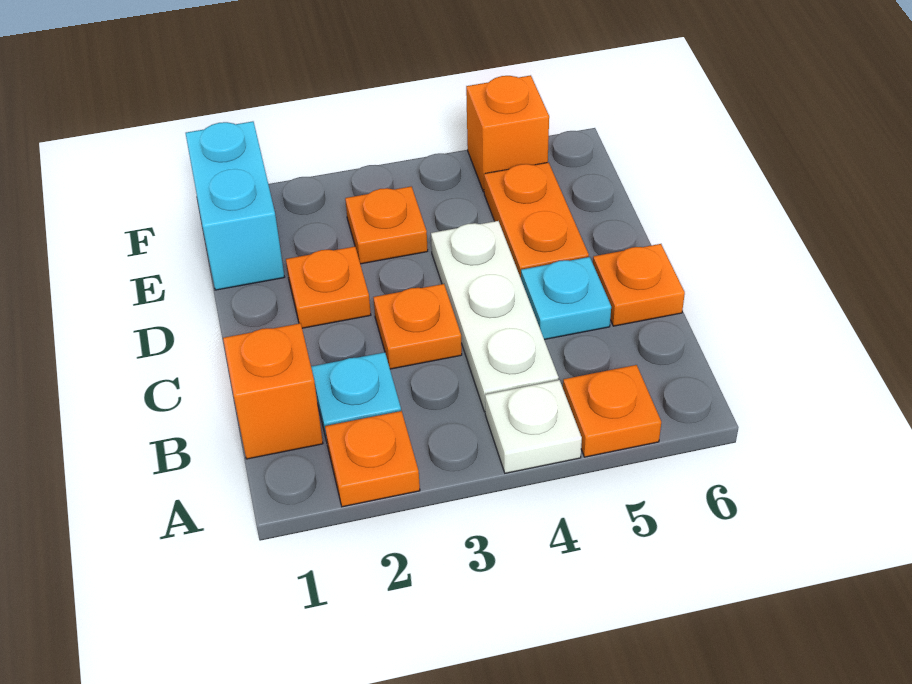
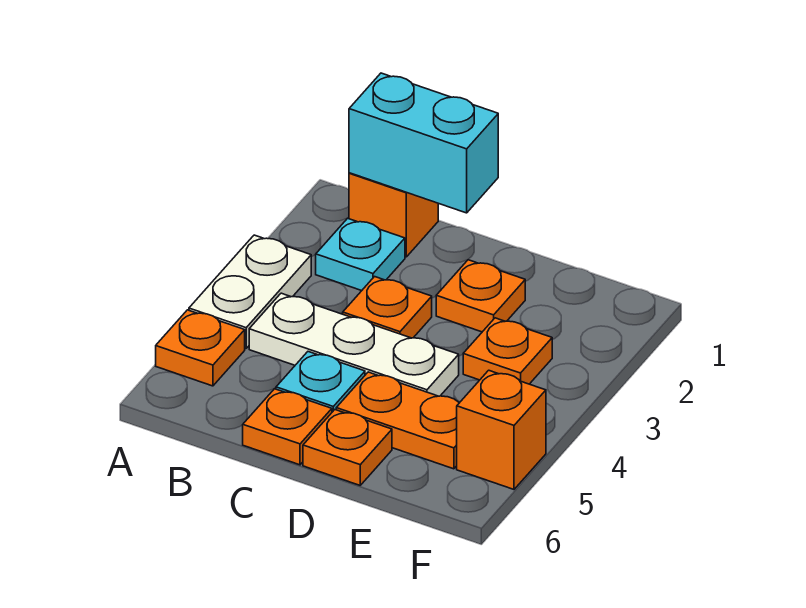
orange 1x1 plate [325,411,420,507] -> orange 1x1 plate moved to [303,410,392,485]
white 1x1 plate [485,380,582,473] -> white 1x2 plate [189,235,311,348]
cyan 1x2 brick [186,121,284,290] -> cyan 1x2 brick moved to [349,73,498,213]

